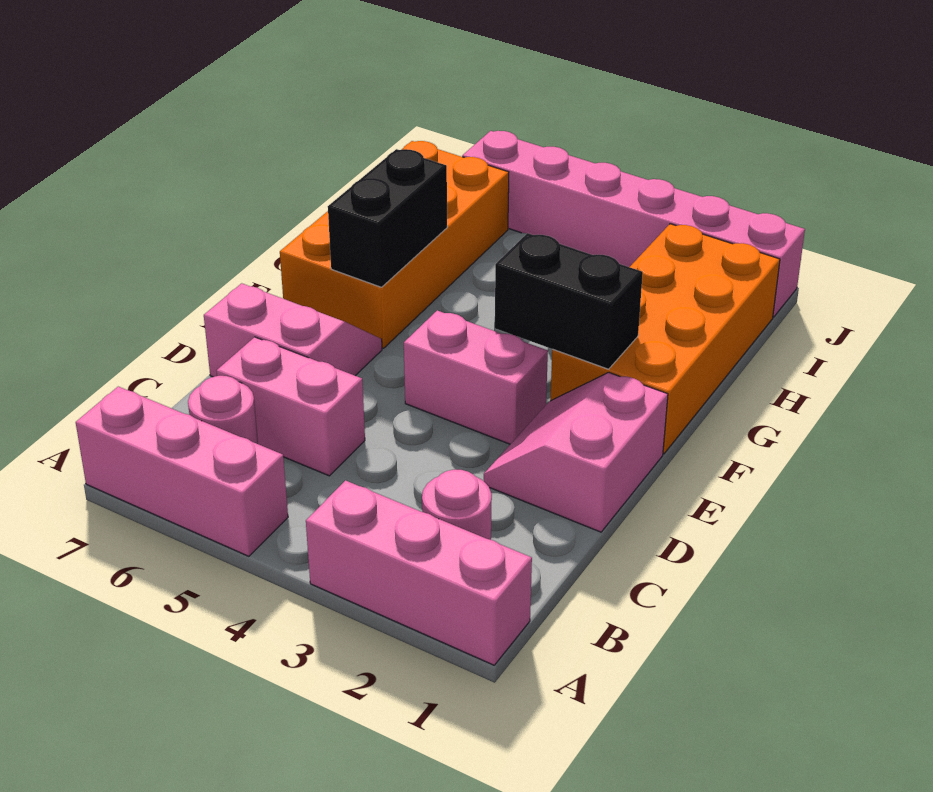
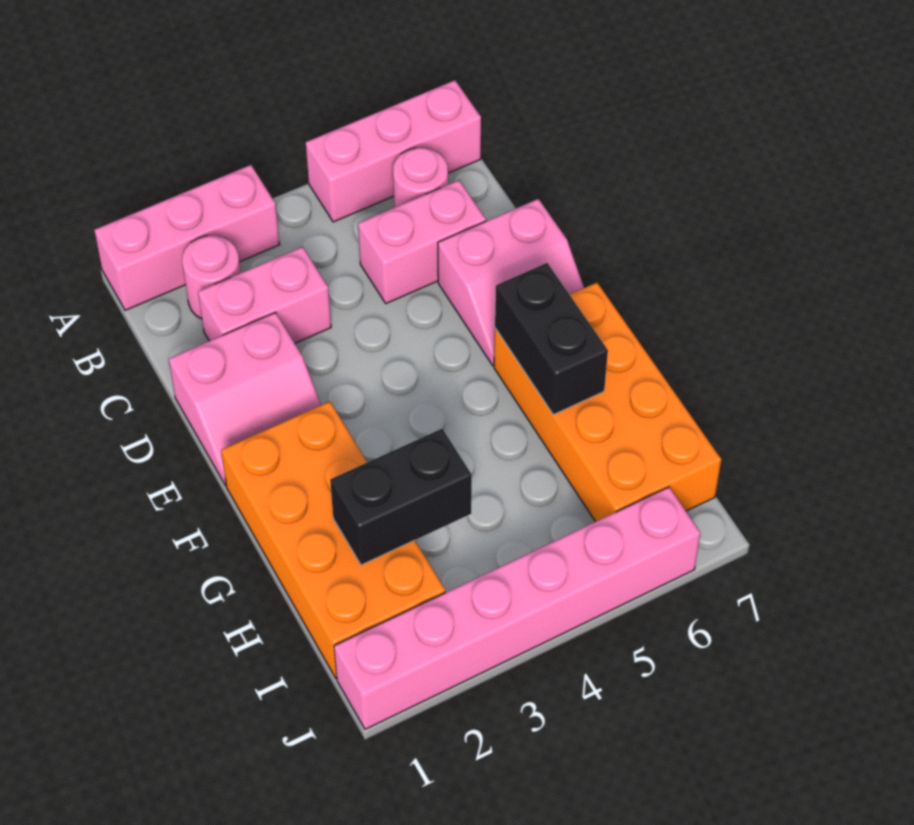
pink 2x2 slope [484,372,668,532] -> pink 2x2 slope turned to [169,313,321,486]
pink 1x2 brick [404,310,548,444] -> pink 1x2 brick moved to [198,247,331,343]
black 1x2 brick [495,233,643,369] -> black 1x2 brick moved to [330,429,472,565]

